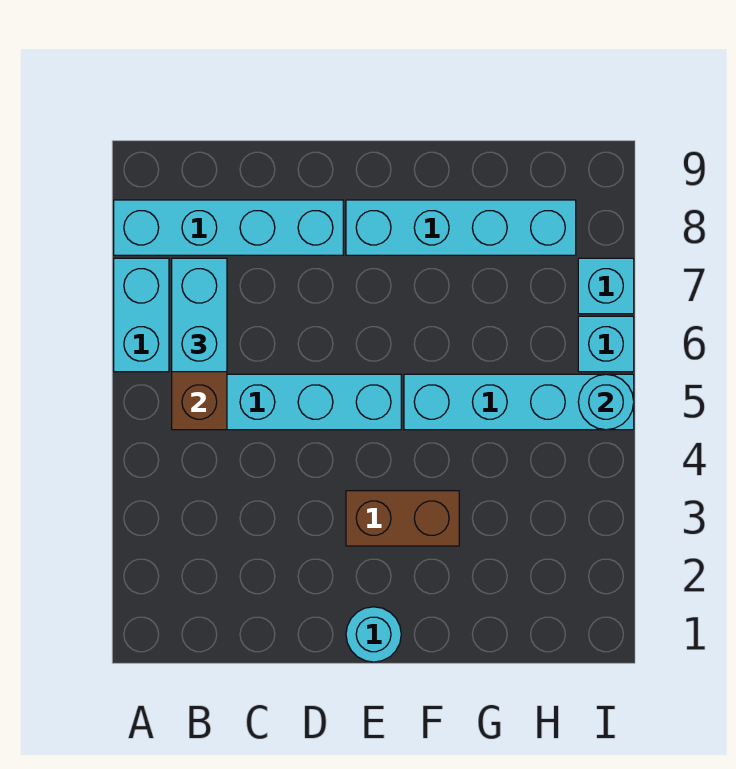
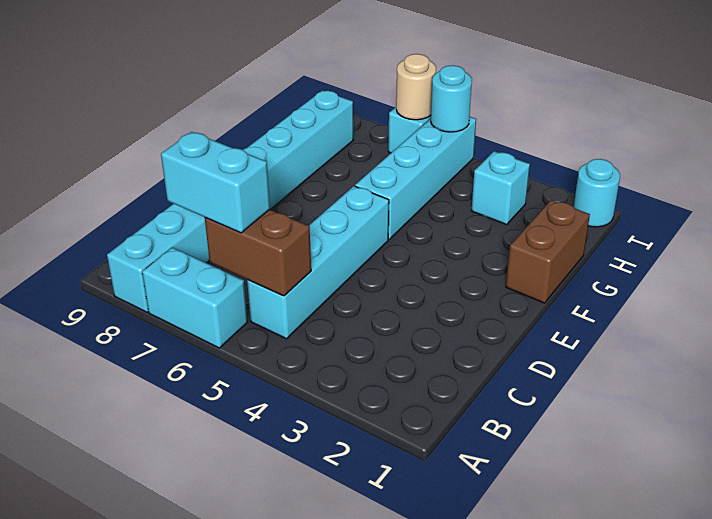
cyan 1x1 round brick [346,607,401,662] -> cyan 1x1 round brick moved to [574,159,620,227]
brown 1x2 brick [346,491,459,546] -> brown 1x2 brick moved to [506,200,590,303]
none -> tan 1x1 round brick [396,54,436,120]
cyan 1x1 brick [578,258,634,314] -> cyan 1x1 brick moved to [472,151,530,224]

